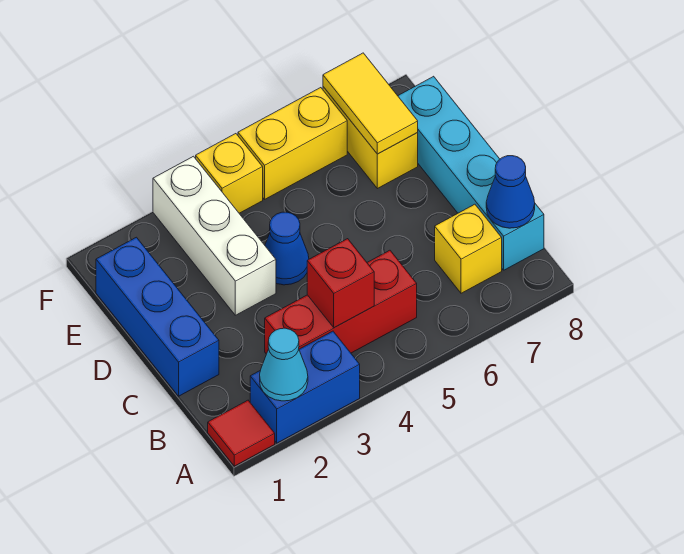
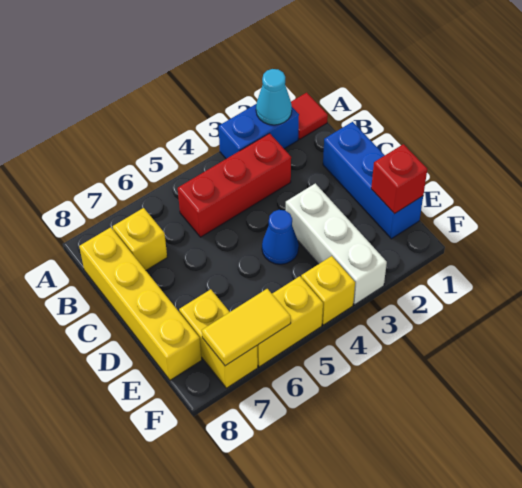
red 1x1 brick [307,239,374,328] -> red 1x1 brick moved to [371,144,427,214]
cyan 1x4 brick [398,76,544,270] -> yellow 1x4 brick [79,227,202,380]
blue 1x1 cone [486,156,535,228] -> none
yellow 1x2 tile [323,53,418,154] -> yellow 1x2 tile turned to [202,289,291,366]

